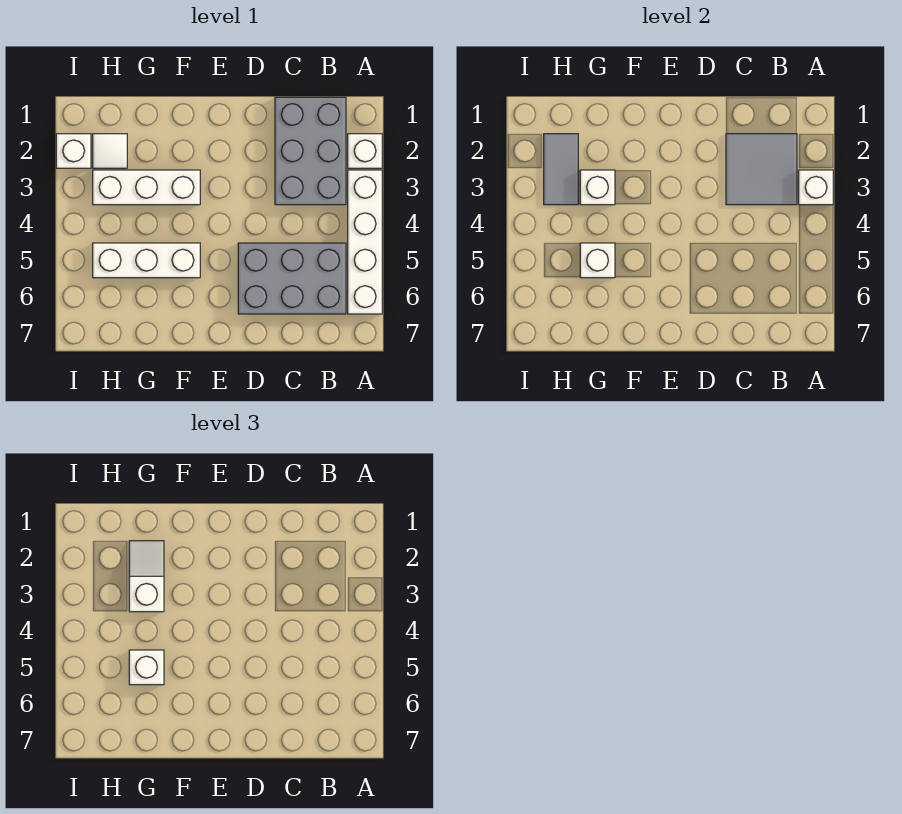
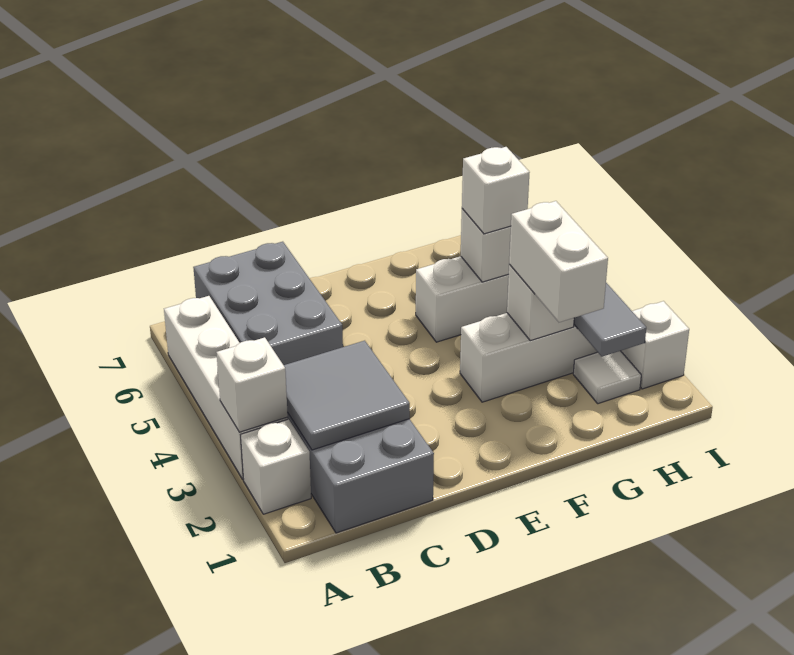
grey 2x3 brick [238,243,346,314] -> grey 2x3 brick turned to [193,242,343,365]
white 1x2 slope [129,541,164,612] -> white 1x2 brick [509,201,608,322]

